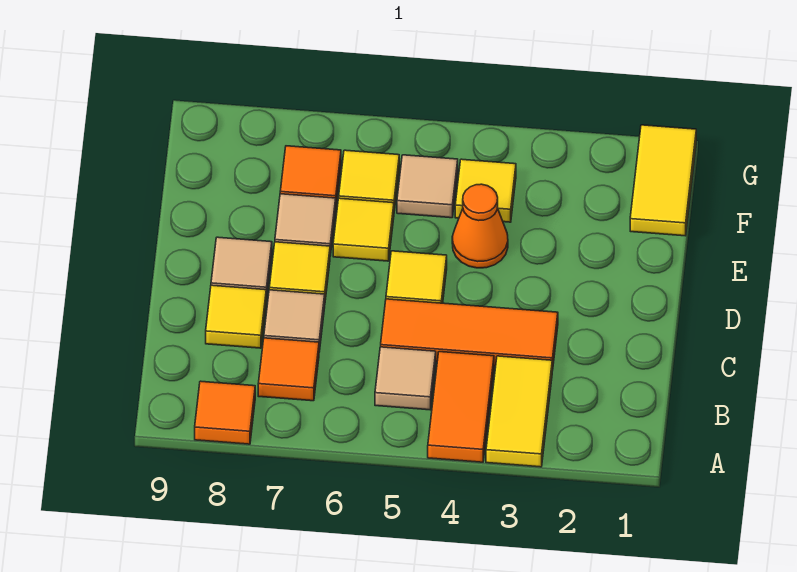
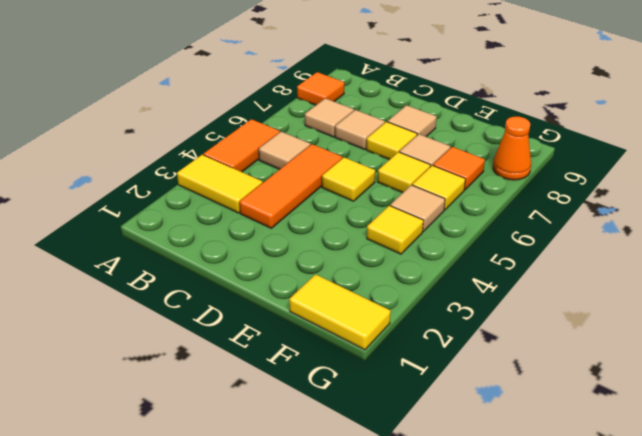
orange 1x2 tile [428,352,494,462] -> orange 1x2 tile turned to [203,119,280,172]
orange 1x1 tile [258,338,319,401] -> tan 1x1 tile [305,98,354,137]
yellow 1x1 tile [206,285,266,348] -> none
orange 1x1 cone [452,184,508,268] -> orange 1x1 cone moved to [493,116,531,180]

